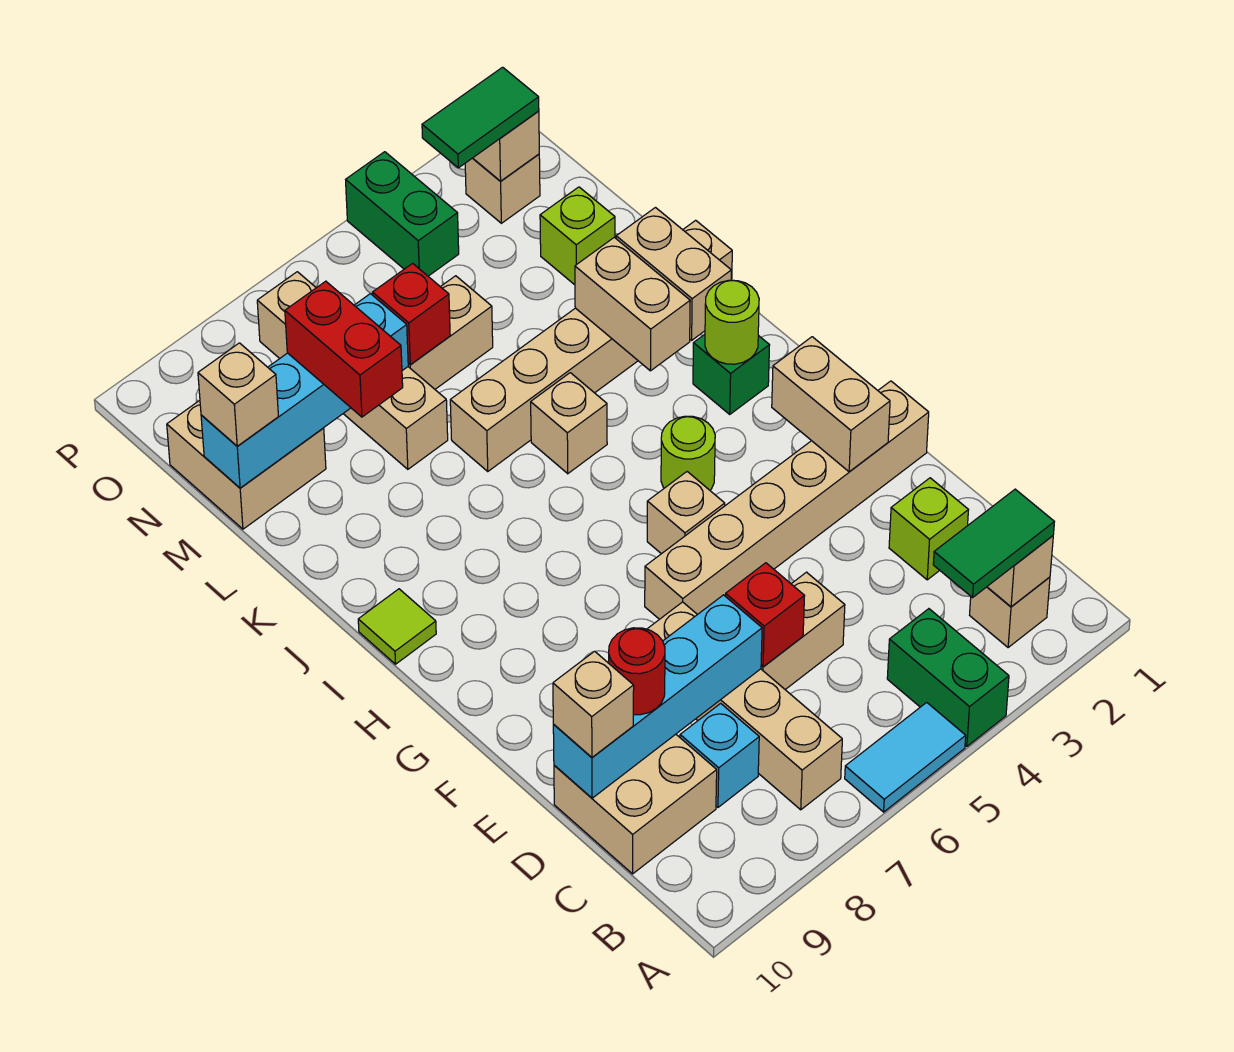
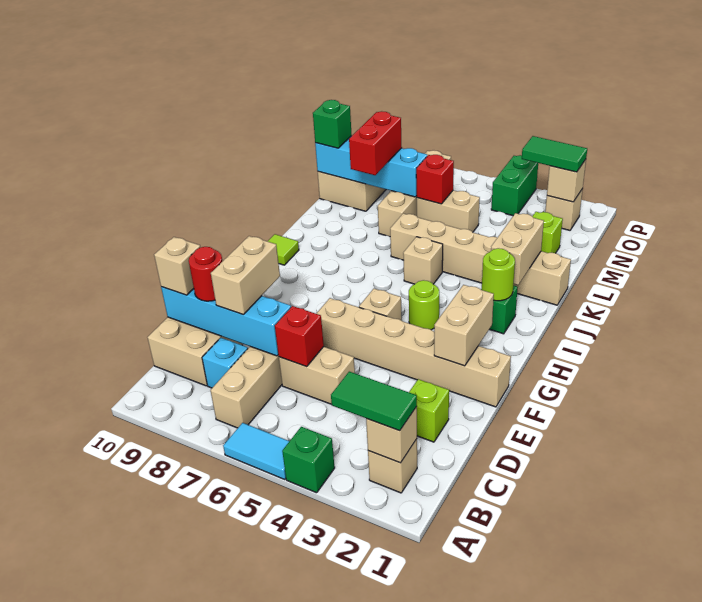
green 1x2 brick [887,609,1009,746] -> green 1x1 brick [282,427,335,493]
tan 1x2 brick [575,237,690,371] -> tan 1x2 brick moved to [211,236,280,315]
tan 1x1 brick [198,343,278,446] -> green 1x1 brick [313,100,352,148]

